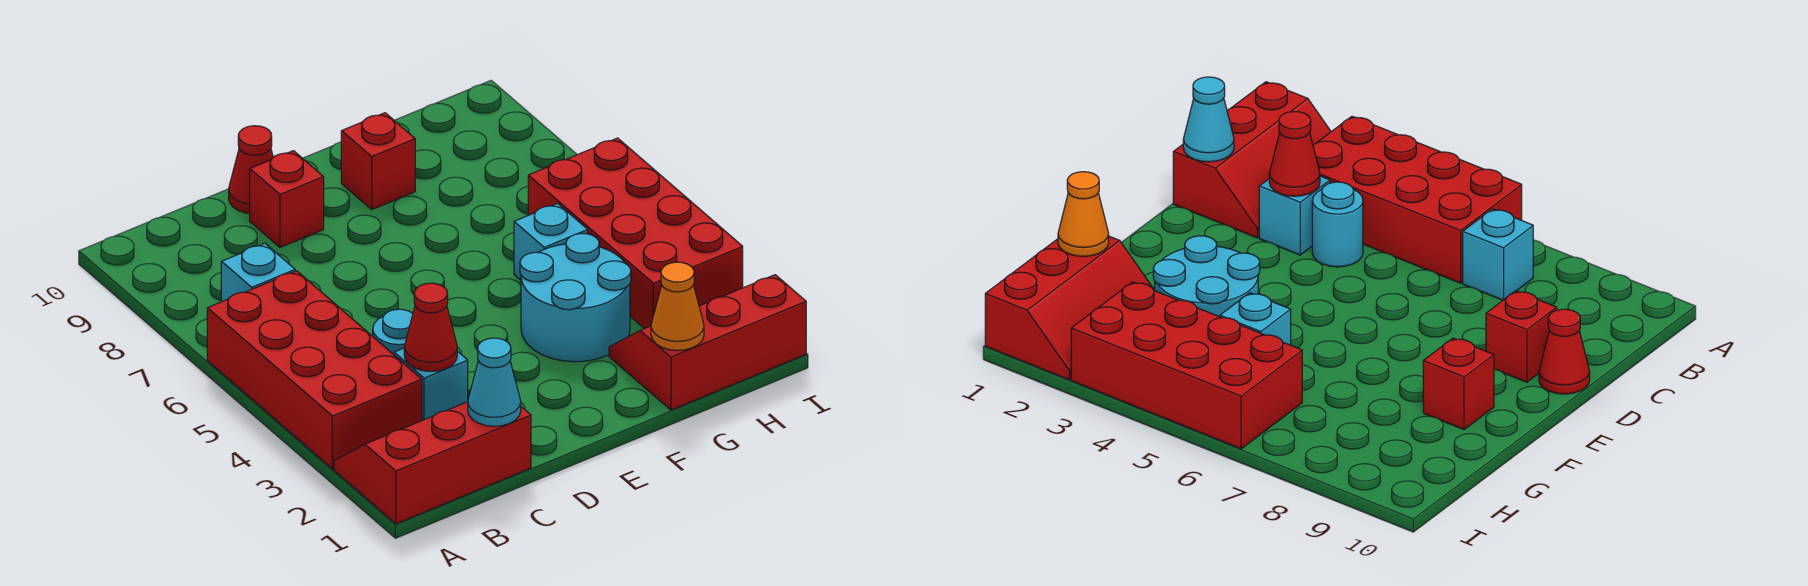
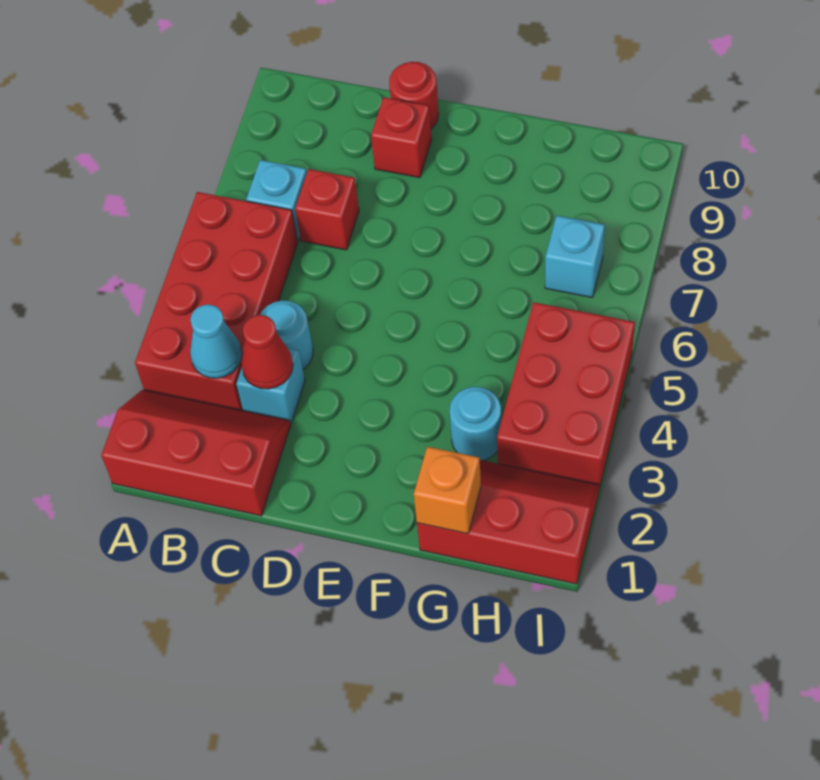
cyan 1x1 cone [468,338,521,426] -> cyan 1x1 cone moved to [190,304,242,378]
red 1x1 cone [229,126,273,213] -> red 1x1 round brick [389,62,439,129]
cyan 2x2 round brick [520,233,631,362] -> cyan 1x1 round brick [450,387,501,460]
red 1x1 brick [341,113,415,209] -> red 1x1 brick moved to [295,169,359,250]
orange 1x1 cone [651,262,704,351] -> orange 1x1 brick [414,447,481,534]
cyan 1x1 brick [514,204,588,280] -> cyan 1x1 brick moved to [545,216,605,298]
red 2x4 brick [528,138,743,329] -> red 2x3 brick [497,302,635,486]

